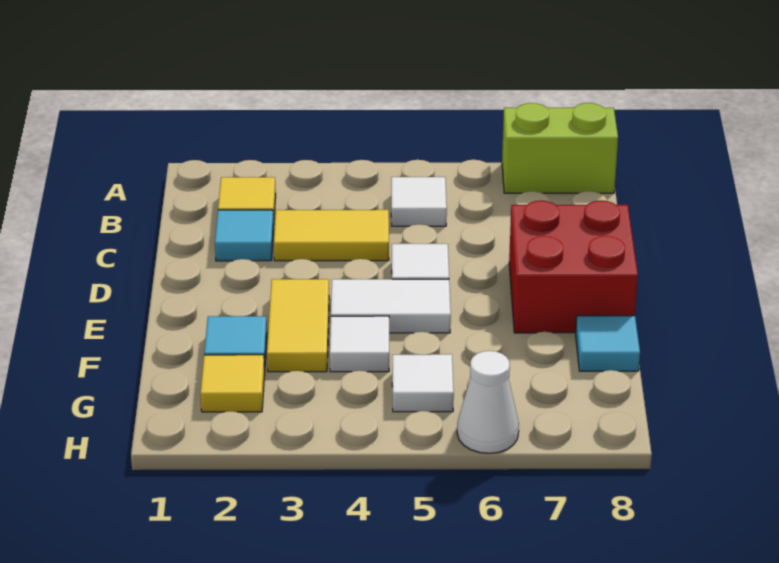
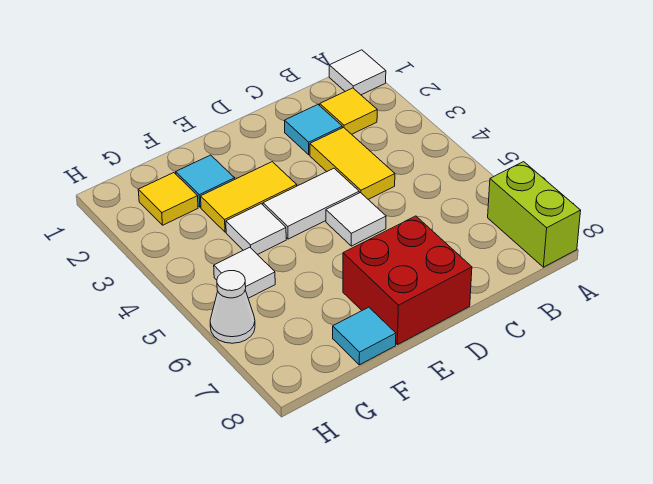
white 1x1 tile [391,177,447,226] -> white 1x1 tile moved to [329,50,386,95]
white 1x2 tile [331,279,451,333] -> white 1x2 tile turned to [263,168,359,239]

